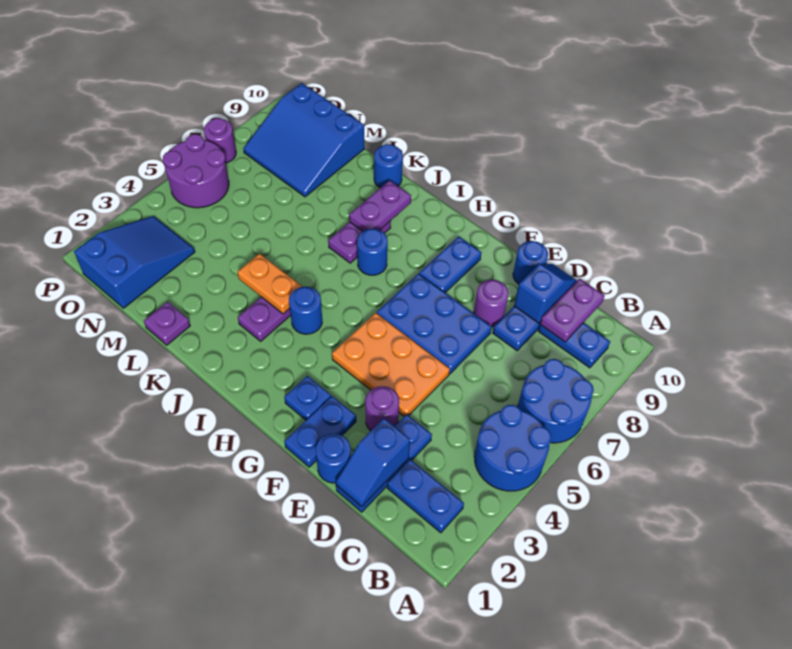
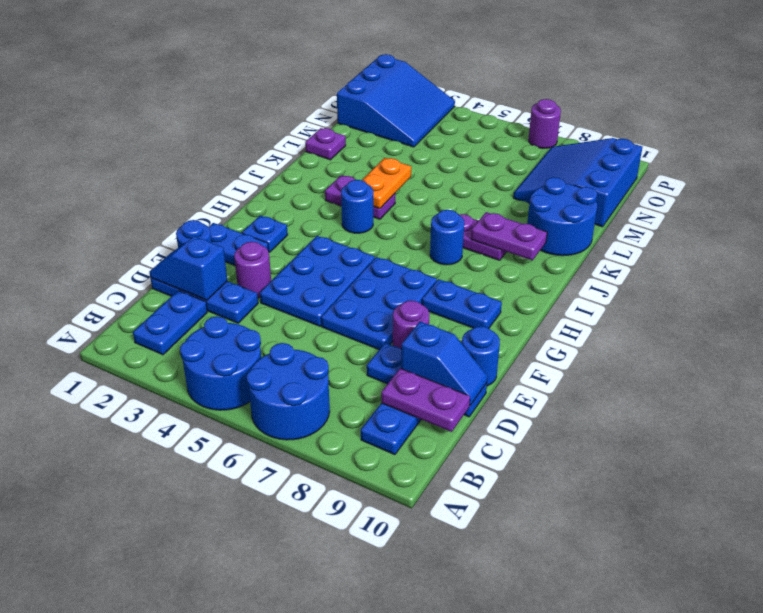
orange 2x3 plate [332,313,450,416] -> blue 2x3 plate [260,236,375,326]
blue 1x1 round brick [374,144,403,188] -> blue 2x2 round brick [527,177,597,256]
blue 2x3 slope [74,216,195,308] -> blue 3x3 slope [337,54,455,147]
purple 2x2 round brick [163,134,229,208] -> none

